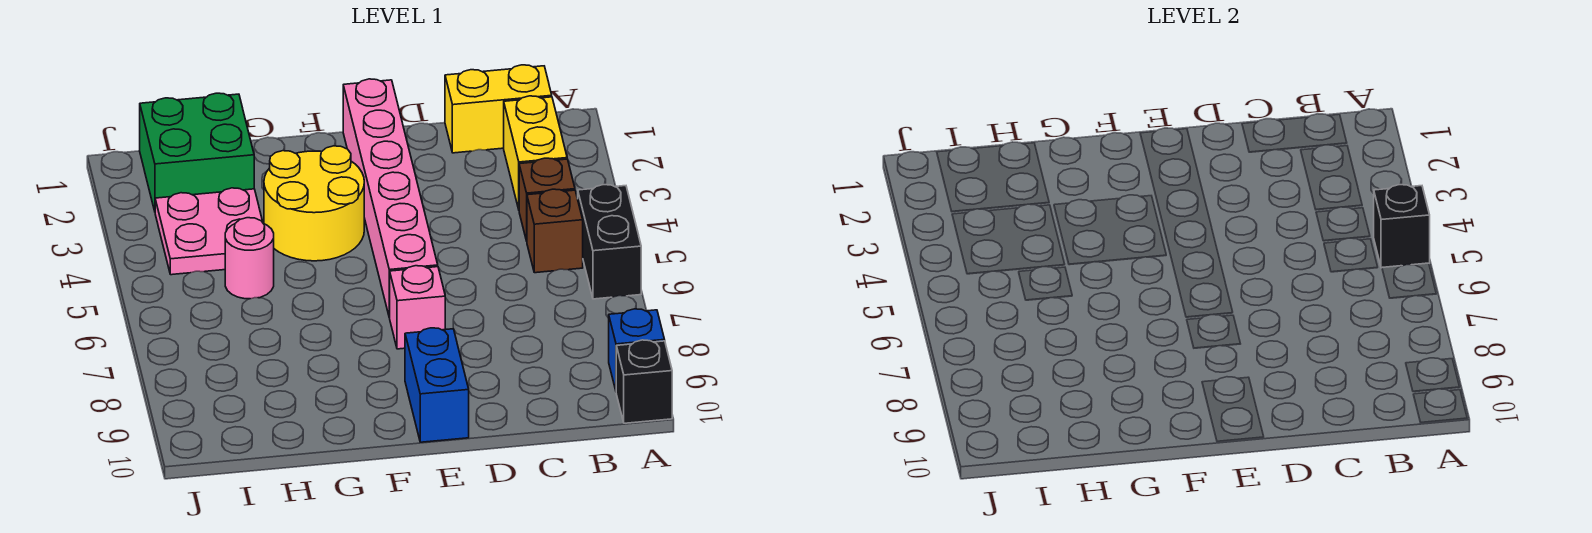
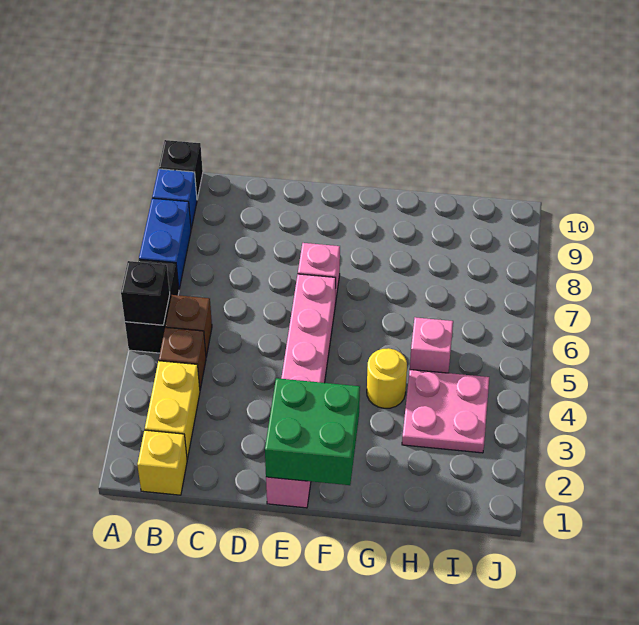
yellow 1x2 brick [445,65,552,153] -> yellow 1x1 brick [137,430,187,495]
blue 1x2 brick [405,328,469,442] -> blue 1x2 brick moved to [139,198,191,289]
yellow 2x2 round brick [264,146,364,261] -> yellow 1x1 round brick [367,348,407,408]
green 2x2 brick [140,93,254,211] -> green 2x2 brick moved to [265,378,360,485]
pink 1x1 round brick [225,218,274,299] -> pink 1x1 brick [410,317,453,373]

